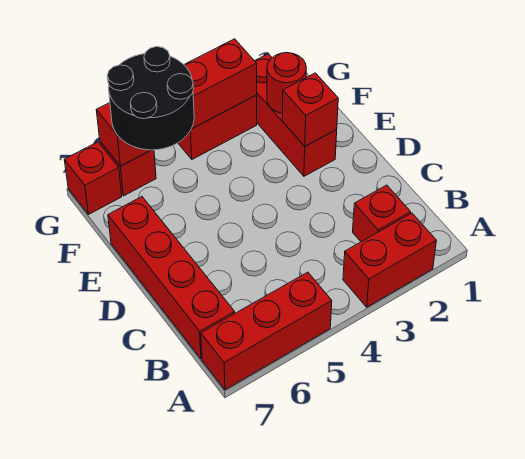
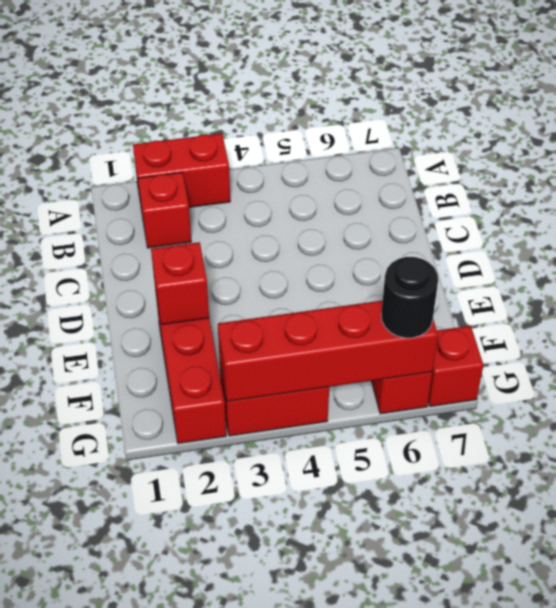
red 1x3 brick [201,272,332,390] -> none
red 1x4 brick [108,197,235,359] -> none
red 1x1 round brick [267,53,306,114] -> none
black 2x2 round brick [107,47,194,150] -> black 1x1 round brick [381,257,438,338]

